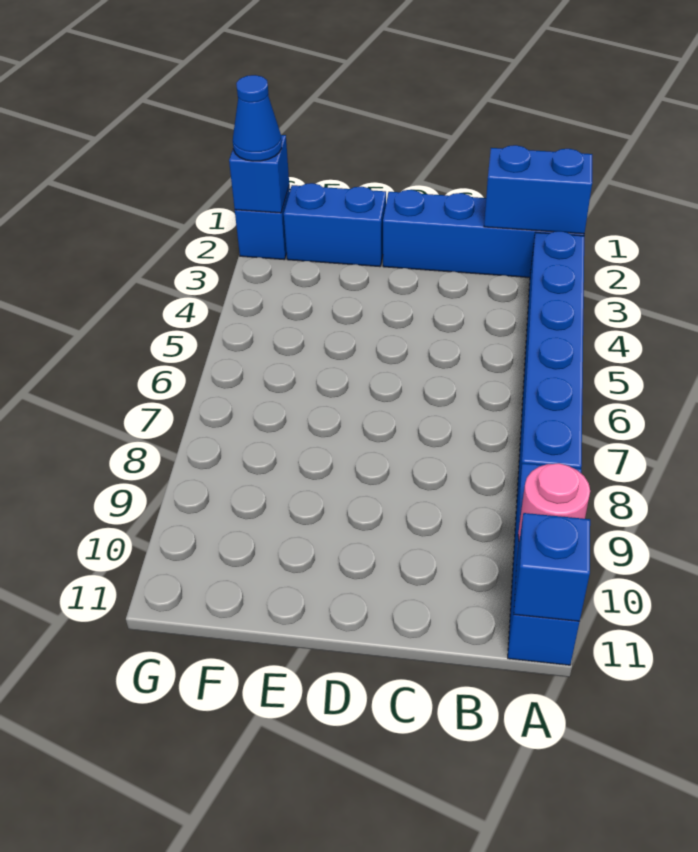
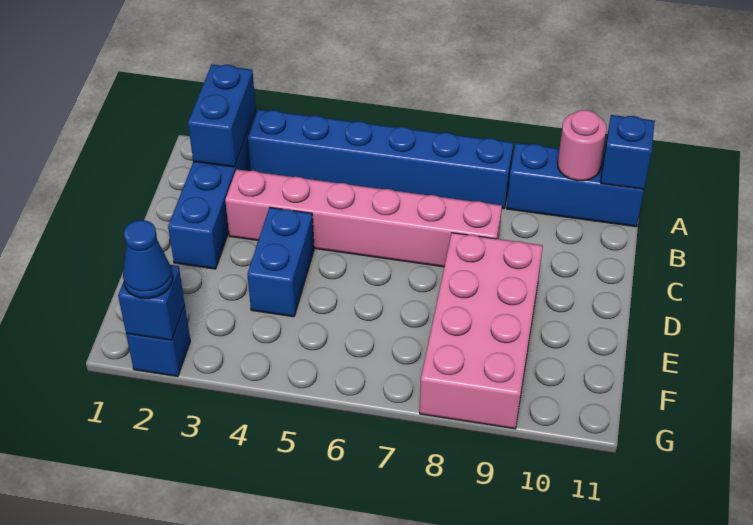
none -> pink 1x6 brick [225,169,502,267]
none -> pink 2x4 brick [420,233,543,429]
blue 1x2 brick [284,183,386,267] -> blue 1x2 brick moved to [247,207,314,317]

